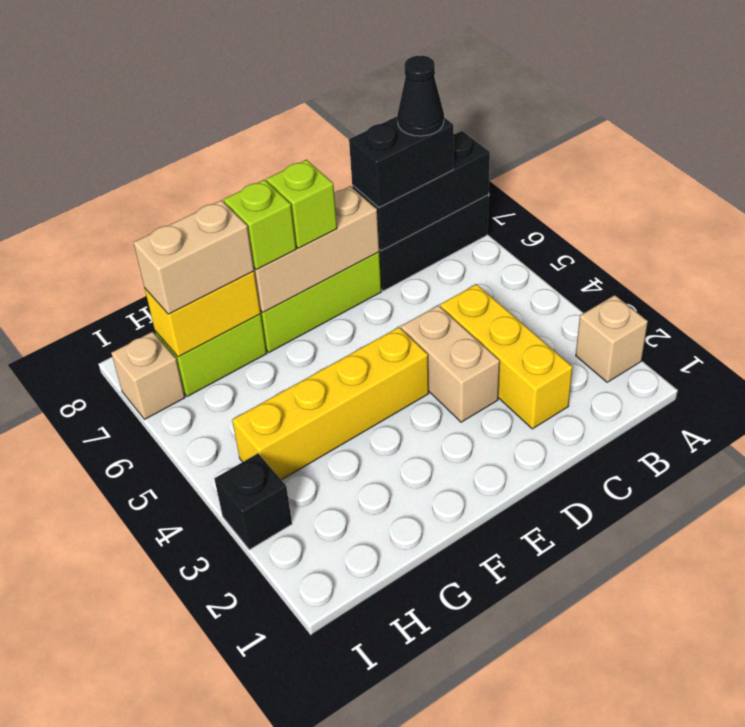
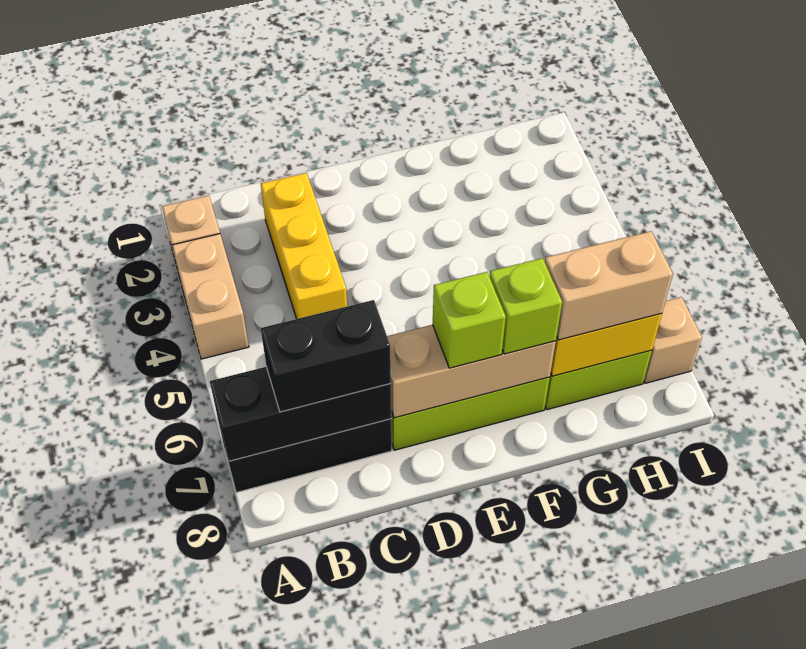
black 1x1 cone [397,56,444,136] -> none
tan 1x2 brick [401,305,500,422] -> tan 1x2 brick moved to [172,234,249,359]
yellow 1x4 brick [232,327,429,480] -> none
black 1x1 brick [214,454,292,550] -> none

